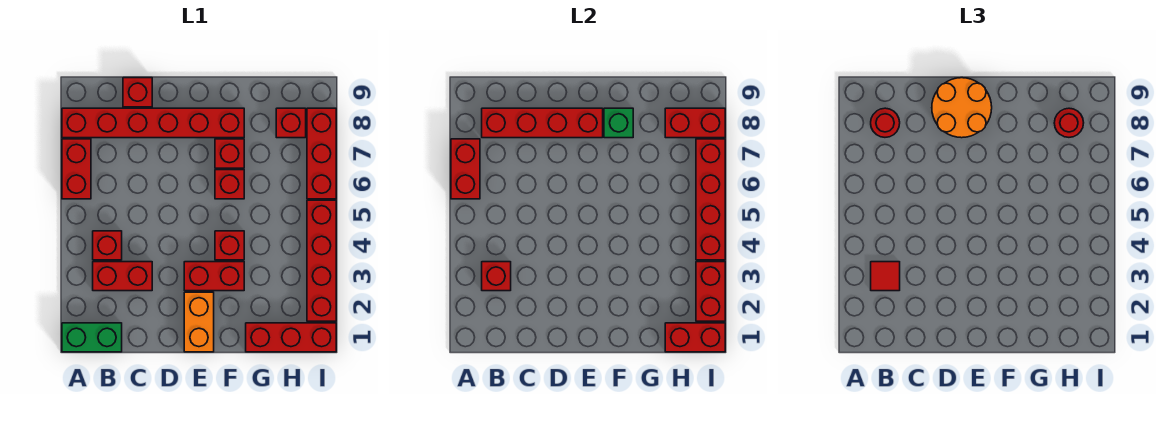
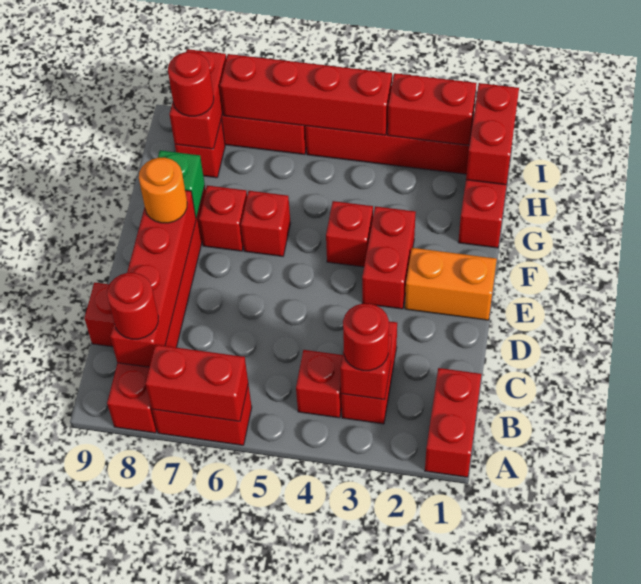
green 1x2 brick [62,323,122,352] -> red 1x2 brick [425,368,481,477]
red 1x1 tile [871,262,900,291] -> red 1x1 round brick [343,304,389,371]
orange 2x2 round brick [932,78,992,138] -> orange 1x1 round brick [139,158,187,223]

